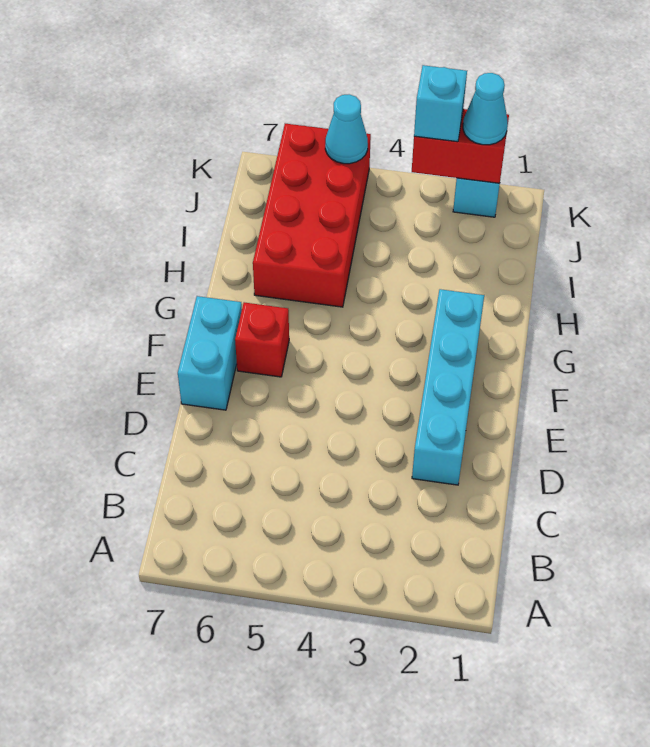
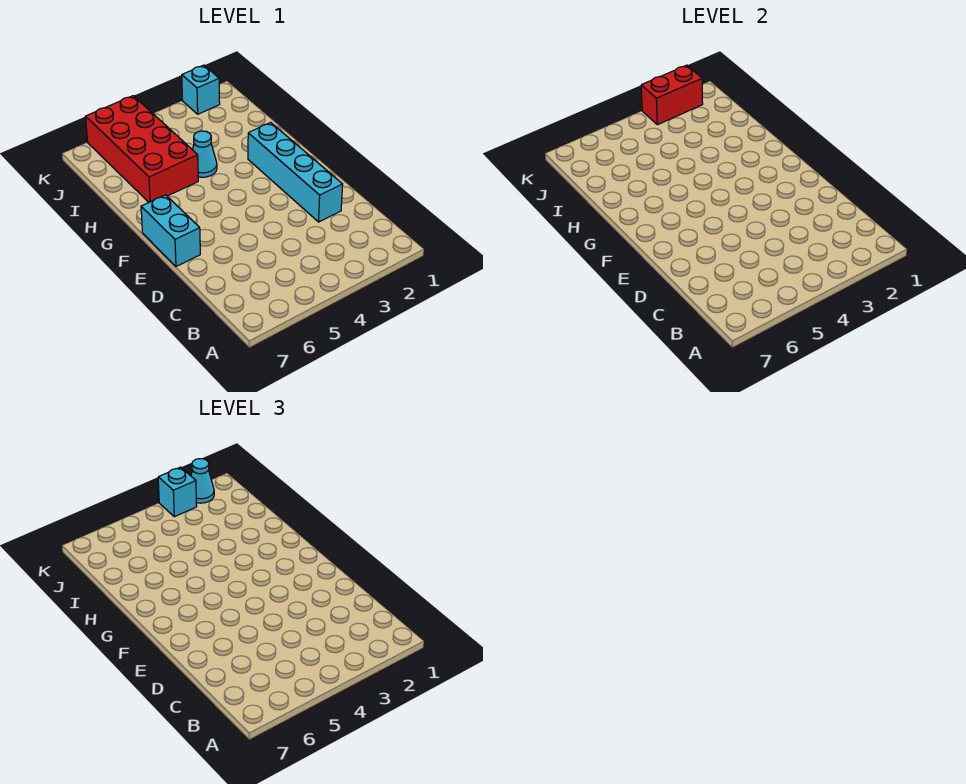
red 1x1 brick [235,302,289,377] -> none
cyan 1x1 cone [325,94,368,164] -> cyan 1x1 cone moved to [193,131,217,177]

